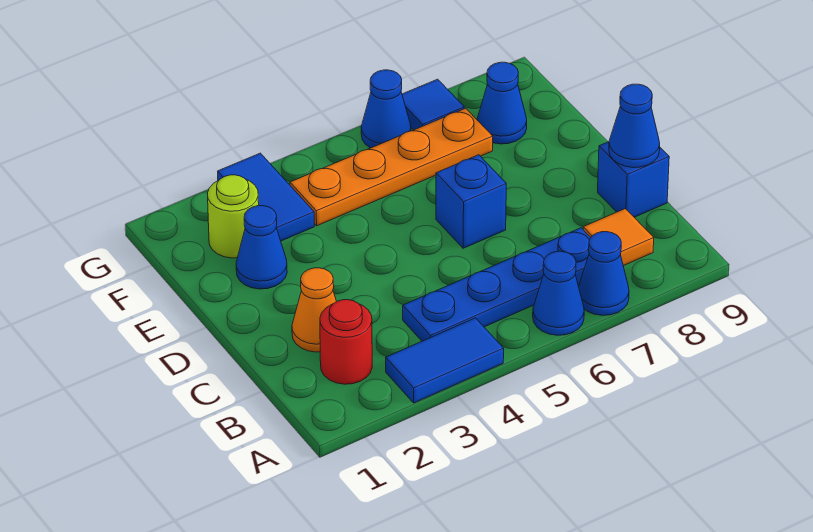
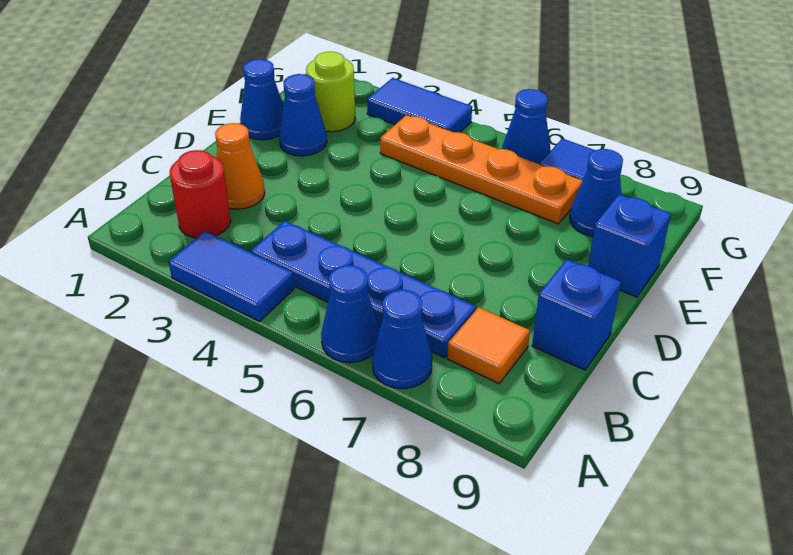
blue 1x1 cone [609,84,660,168] -> blue 1x1 cone moved to [240,59,283,140]
blue 1x1 brick [436,155,506,248] -> blue 1x1 brick moved to [588,194,671,297]
blue 1x2 tile [218,153,314,241] -> blue 1x2 tile turned to [367,78,472,132]

